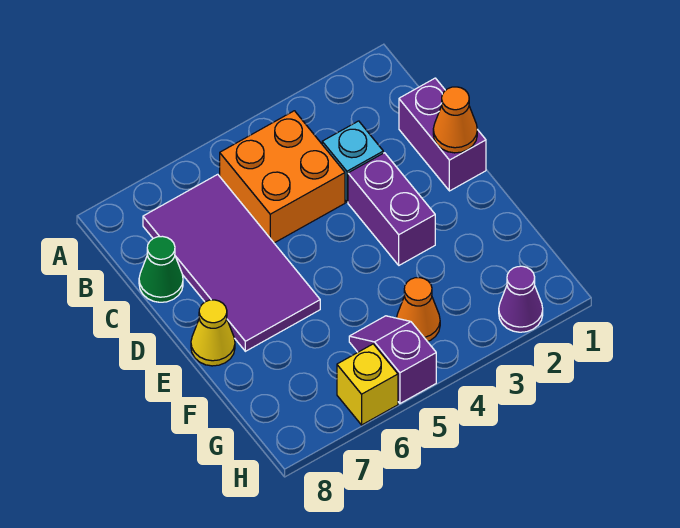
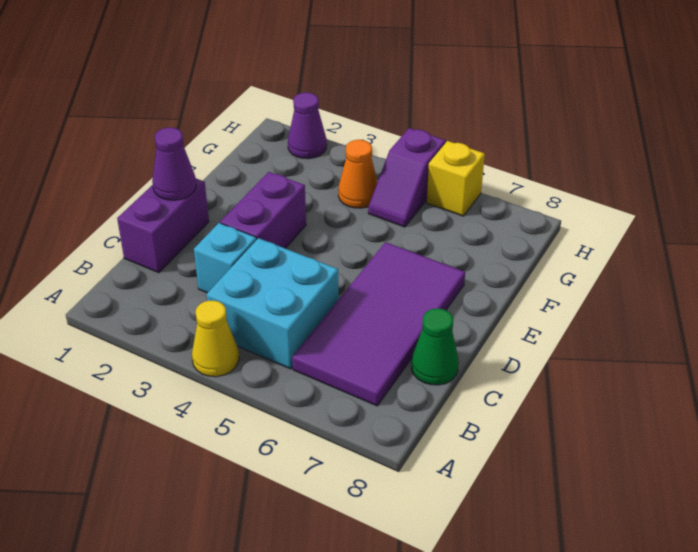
orange 2x2 brick [220,111,345,243] -> cyan 2x2 brick [207,238,339,369]
orange 1x1 cone [433,87,477,153] -> purple 1x1 cone [152,128,196,200]
yellow 1x1 cone [191,300,235,366] -> yellow 1x1 cone moved to [192,301,239,377]

